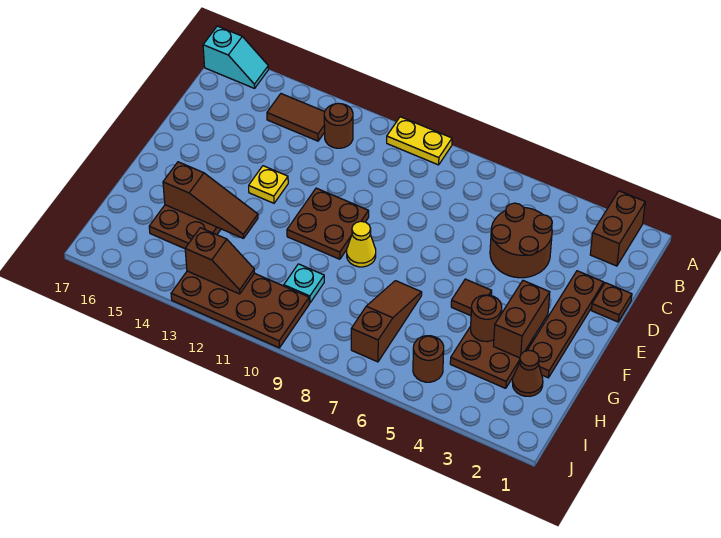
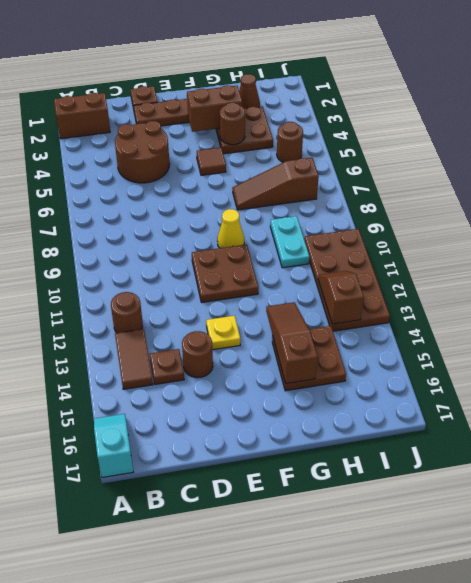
yellow 1x2 plate [387,117,452,165] -> none
none -> brown 1x1 plate [150,349,184,384]
none -> brown 1x1 round brick [182,331,213,378]
cyan 1x1 plate [284,264,324,303] -> cyan 1x2 plate [270,216,309,268]

